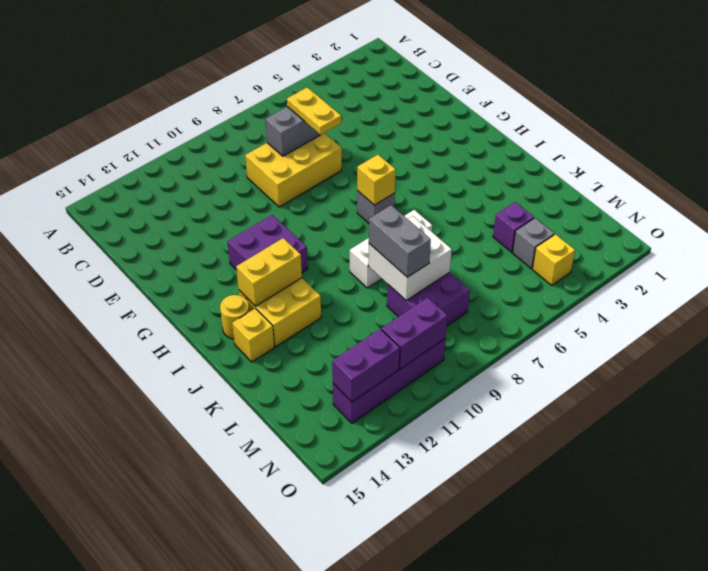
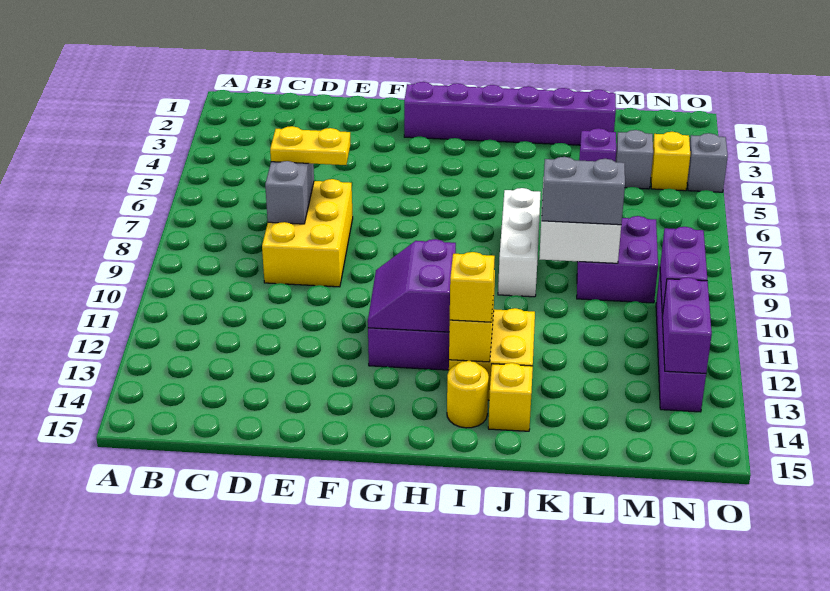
none -> purple 1x6 brick [404,82,616,145]
none -> purple 2x2 slope [368,239,456,332]
grey 1x1 brick [357,191,395,223] -> grey 1x1 brick moved to [687,133,728,192]
yellow 1x1 brick [357,155,396,205] -> yellow 1x1 brick moved to [450,252,495,322]

